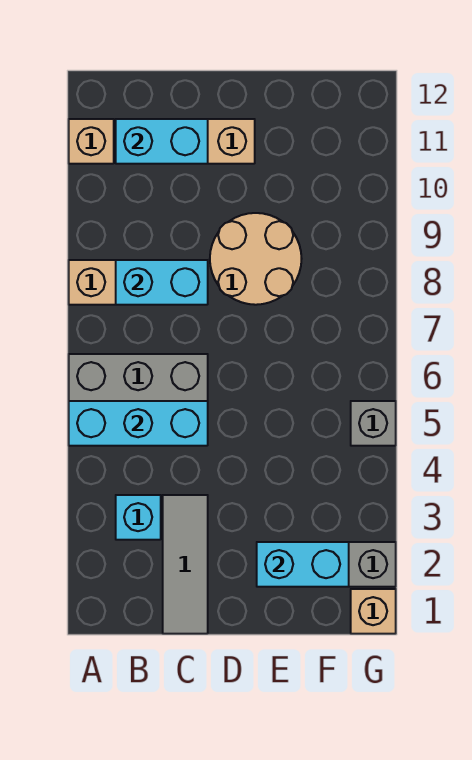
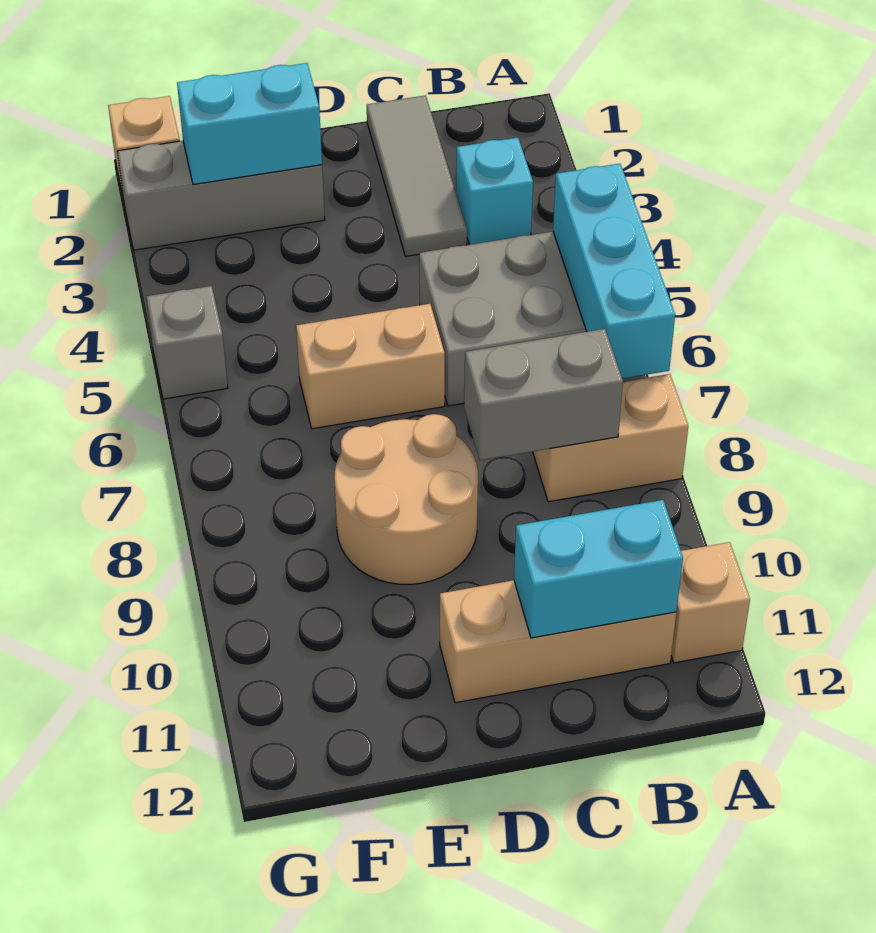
cyan 1x3 brick [69,401,208,446] -> cyan 1x3 brick turned to [553,164,675,379]
cyan 1x2 brick [116,260,208,305] -> grey 1x2 brick [464,329,623,460]
none -> tan 1x2 brick [296,304,445,429]

